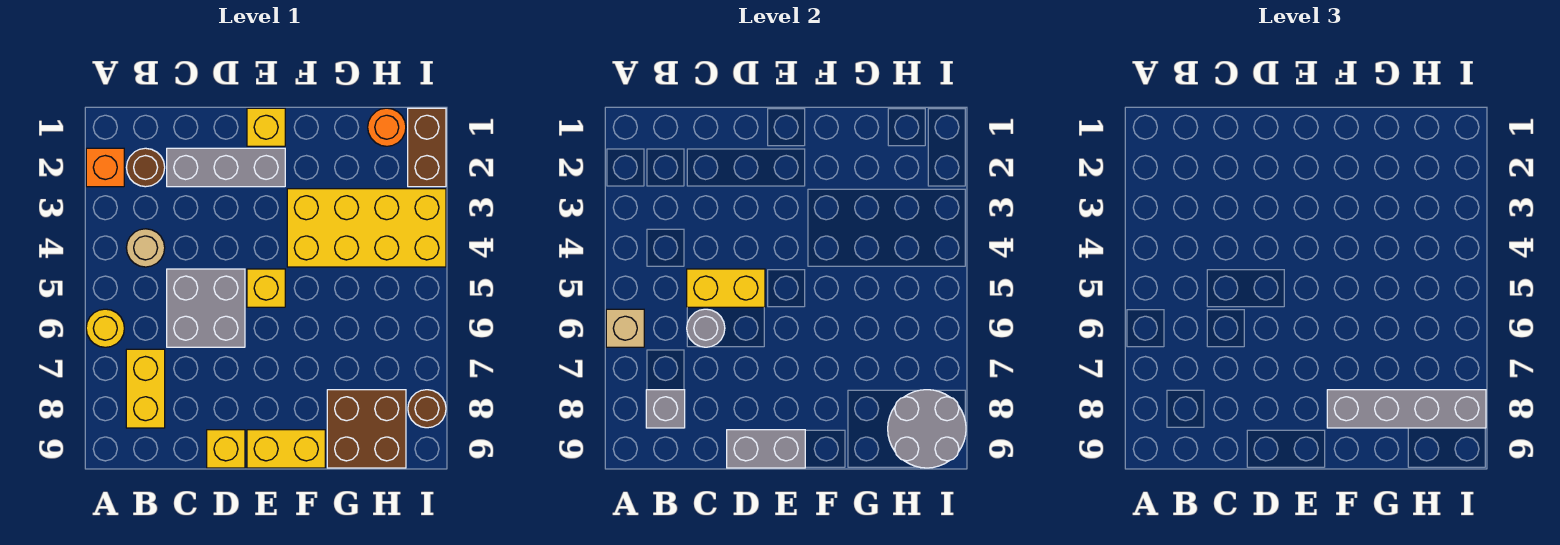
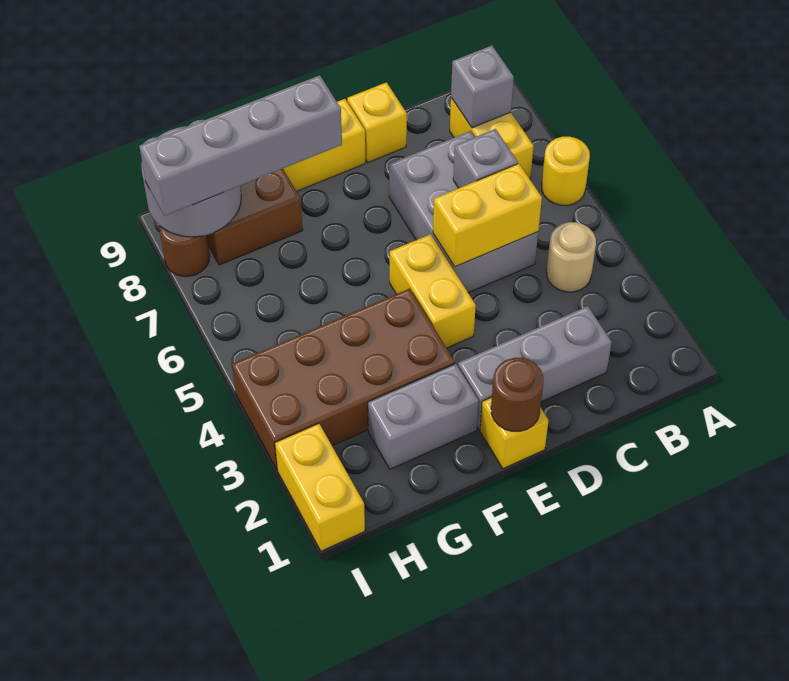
orange 1x1 brick [86,148,124,187] -> none
tan 1x1 brick [606,309,644,347] -> none
brown 1x1 round brick [126,148,165,187] -> brown 1x1 round brick moved to [491,358,543,431]
grey 2x2 brick [167,269,245,347] -> grey 2x3 brick [389,131,538,293]
grey 1x1 round brick [687,309,725,347] -> grey 1x1 brick [453,129,518,188]
grey 1x2 brick [727,430,805,468] -> grey 1x2 brick moved to [368,364,479,469]
yellow 1x1 brick [247,269,285,307] -> yellow 1x2 brick [390,234,476,348]
yellow 2x4 brick [287,189,446,267] -> brown 2x4 brick [232,289,455,470]
orange 1x1 round brick [368,108,406,146] -> none
brown 1x2 brick [408,108,446,187] -> yellow 1x2 brick [275,424,365,551]

